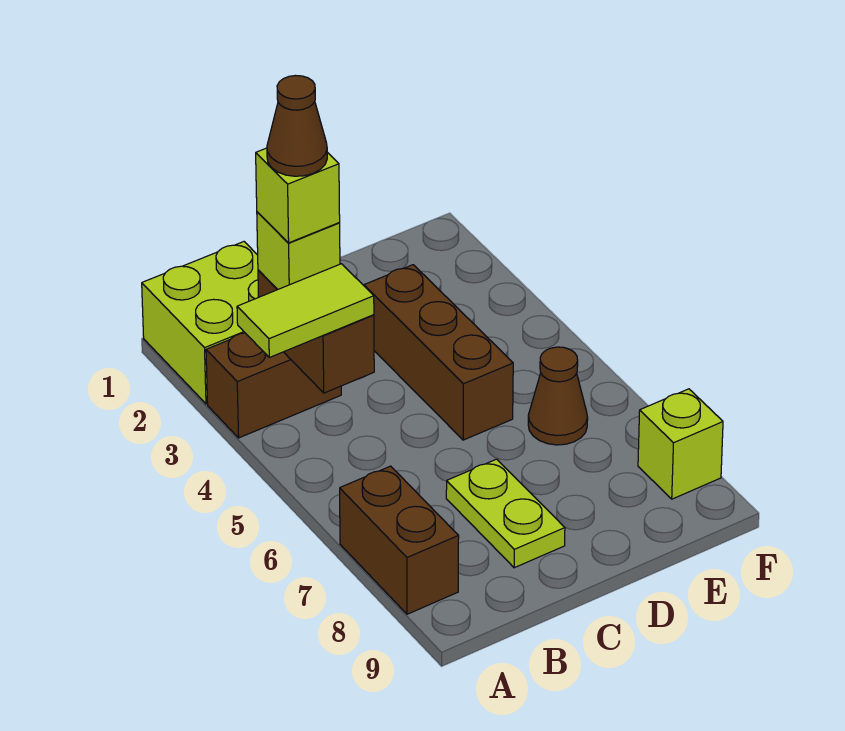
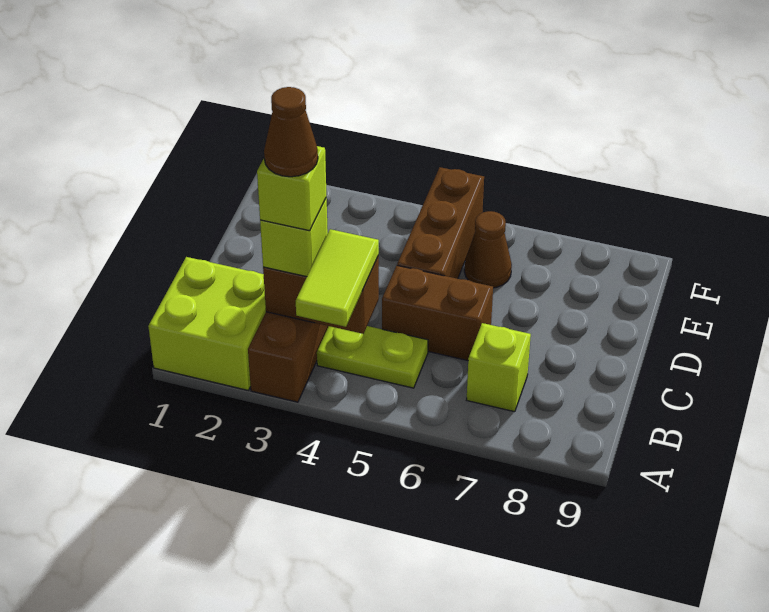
brown 1x2 brick [340,466,459,614] -> brown 1x2 brick moved to [382,266,493,361]
lime 1x2 plate [446,459,565,568] -> lime 1x2 plate moved to [317,326,428,388]
brown 1x3 brick [364,265,513,440] -> brown 1x3 brick turned to [397,167,484,279]
lime 1x1 brick [638,389,723,499] -> lime 1x1 brick moved to [467,323,531,412]

